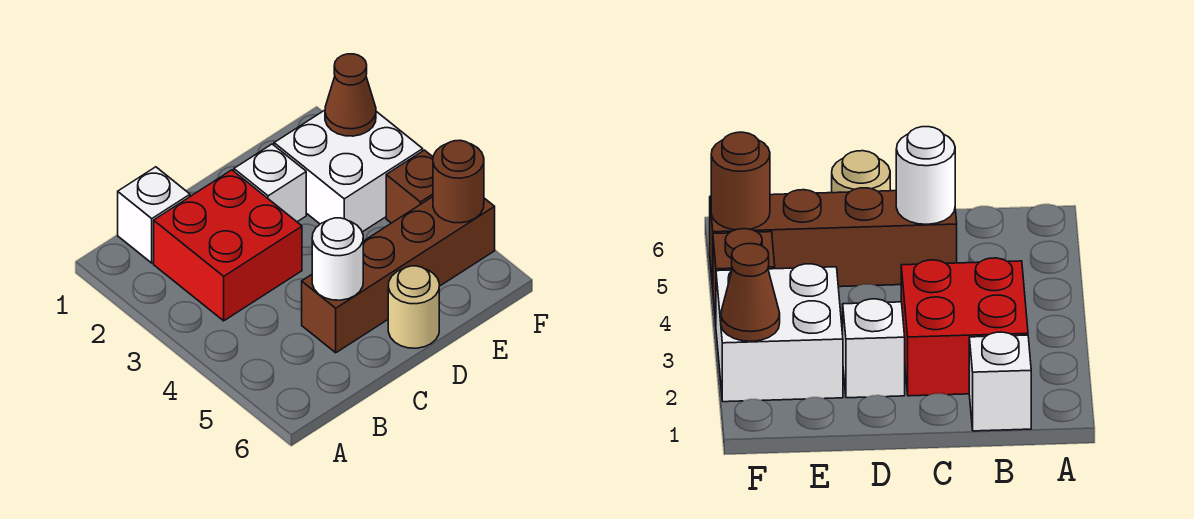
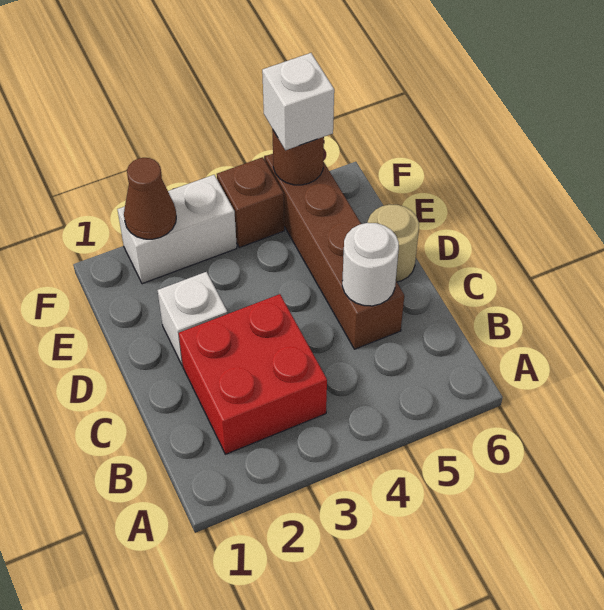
white 1x1 brick [118,167,190,263] -> white 1x1 brick moved to [262,53,334,150]
white 2x2 brick [274,110,423,232] -> white 1x2 brick [117,175,237,284]

